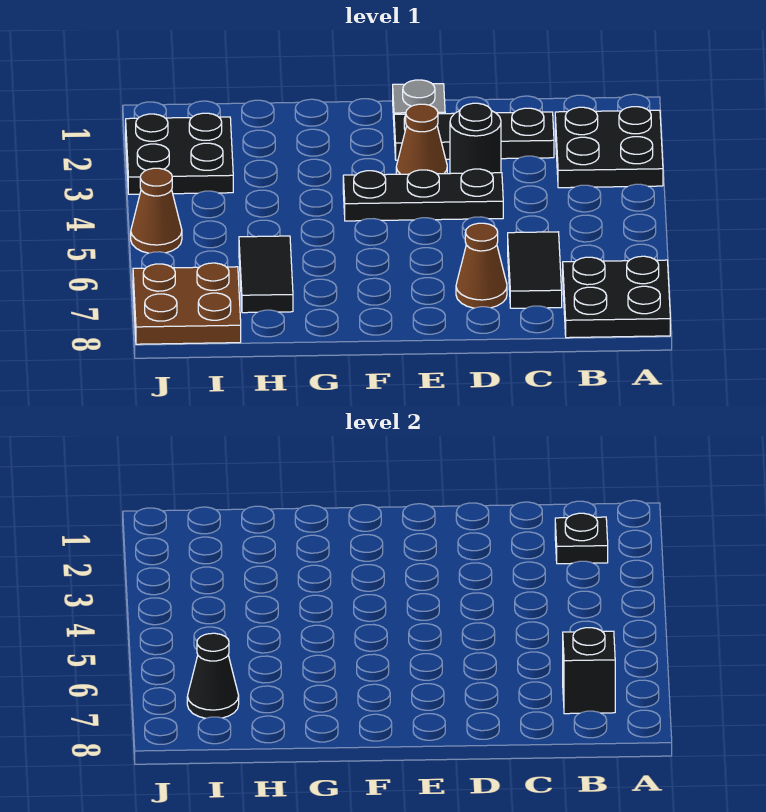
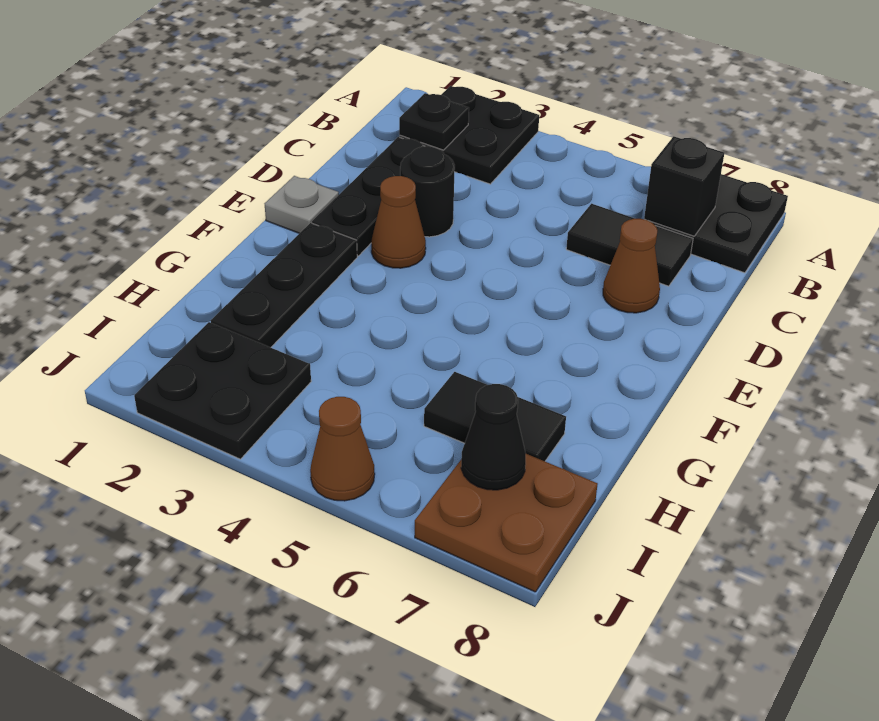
black 1x3 plate [343,169,503,221] -> black 1x3 plate moved to [211,223,357,348]

